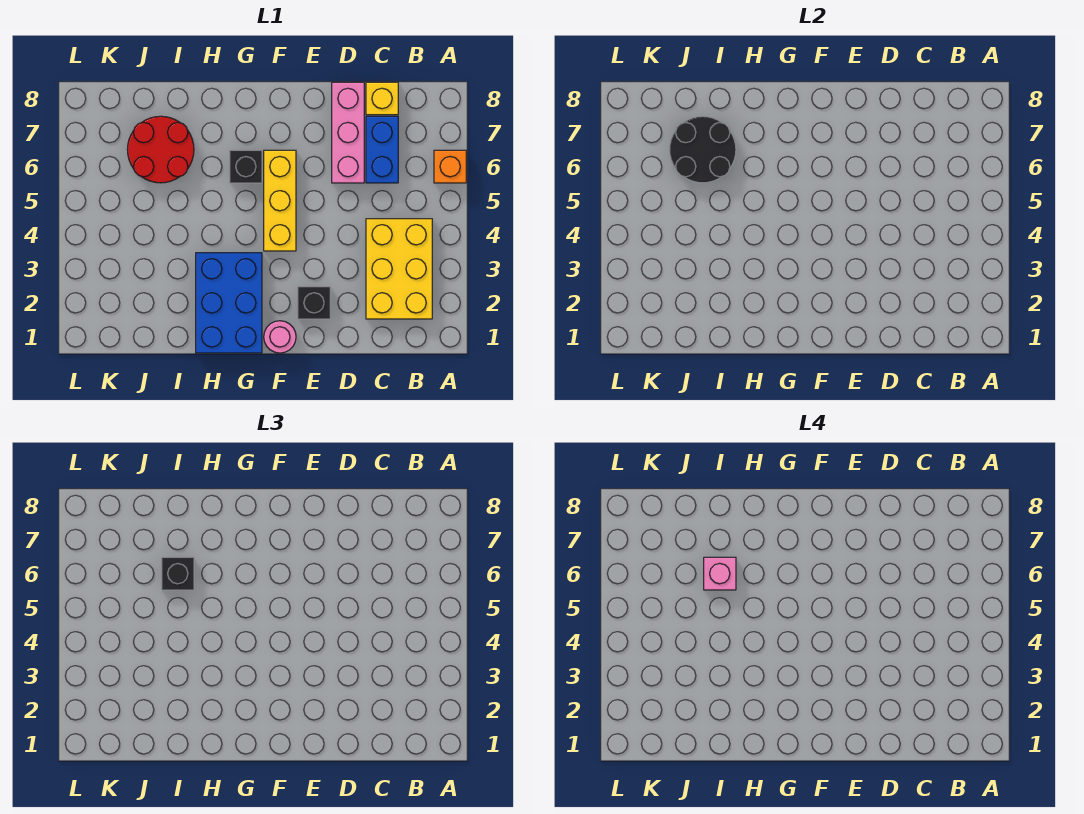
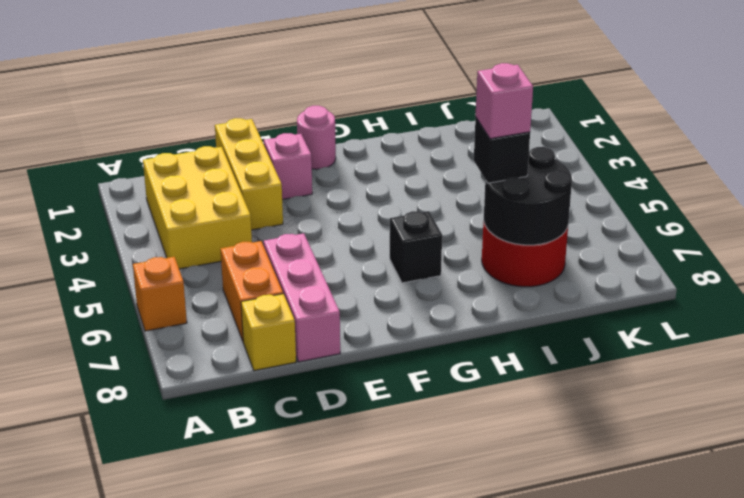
blue 1x2 brick [366,116,398,183] -> orange 1x2 brick [220,241,283,341]
black 1x1 brick [298,287,330,319] -> pink 1x1 brick [264,133,312,200]
yellow 1x3 brick [264,150,296,251] -> yellow 1x3 brick moved to [215,118,283,230]
blue 2x3 brick [196,253,262,353] -> none

